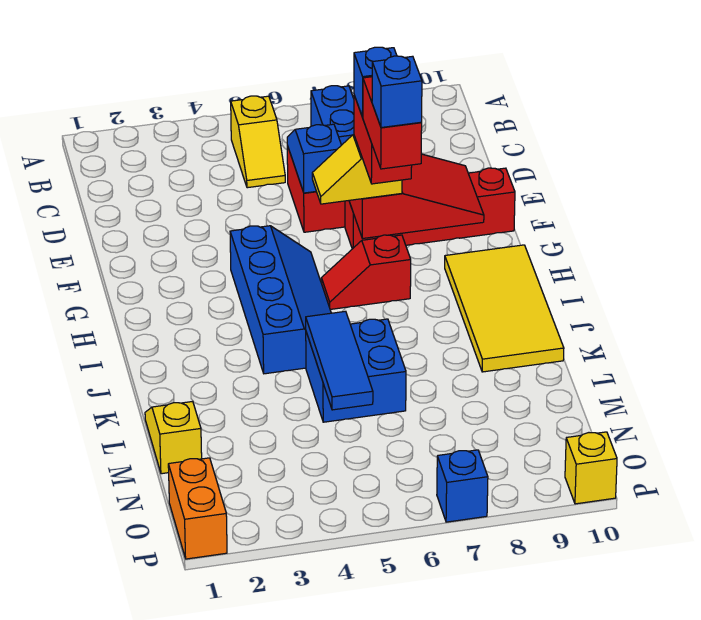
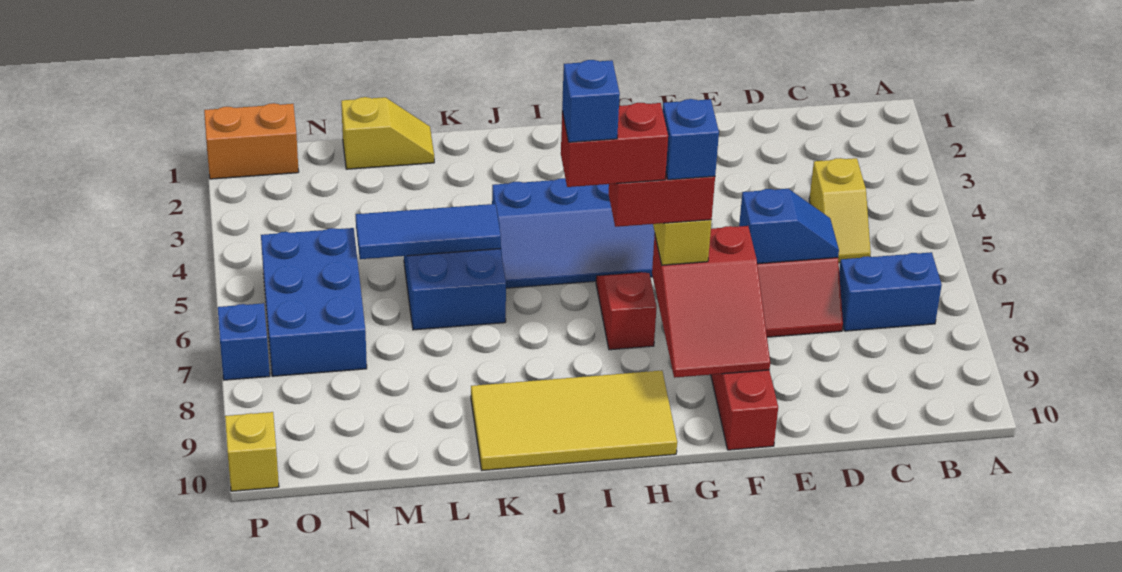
yellow 1x2 slope [231,96,285,188] -> yellow 1x2 slope turned to [809,158,871,263]
none -> blue 2x3 brick [261,228,367,376]

